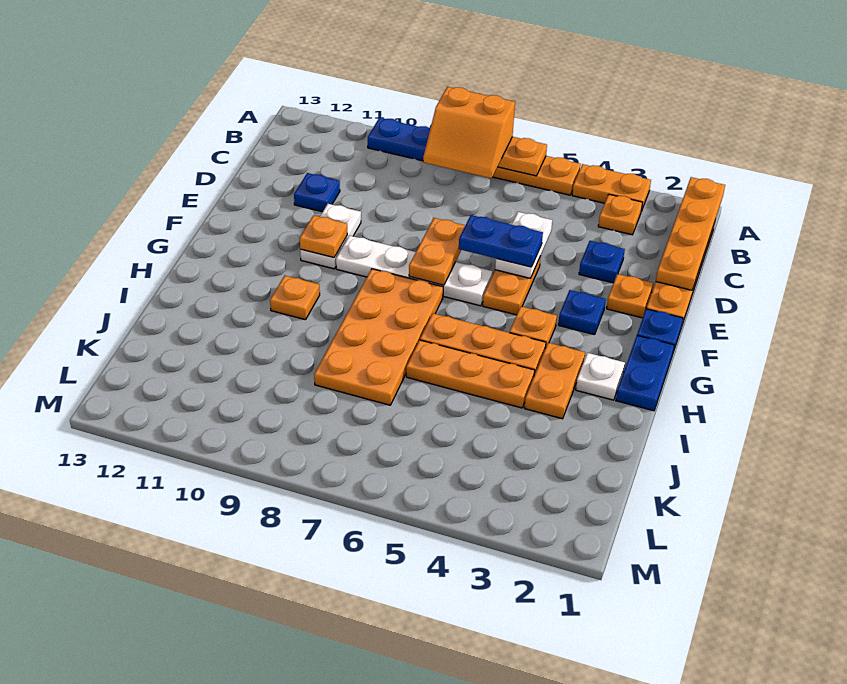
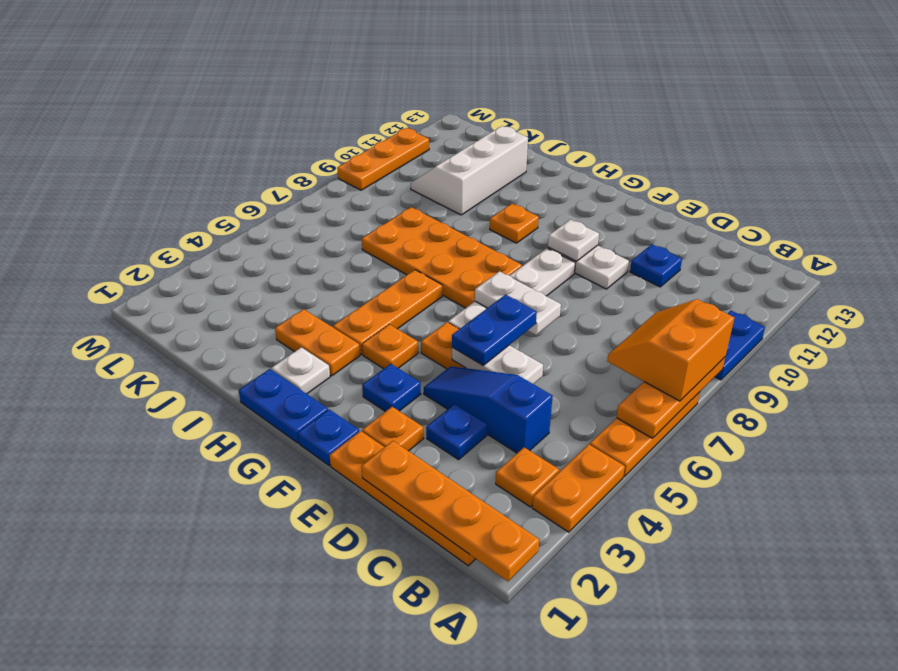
none -> blue 1x3 slope [424,366,553,453]
orange 1x2 plate [409,218,465,285] -> white 1x2 plate [475,271,561,335]
orange 1x1 plate [300,215,347,258] -> white 1x1 plate [548,219,599,261]
orange 1x3 plate [406,340,535,408] -> orange 1x3 plate moved to [337,128,429,190]
none -> white 2x3 slope [411,126,528,215]

